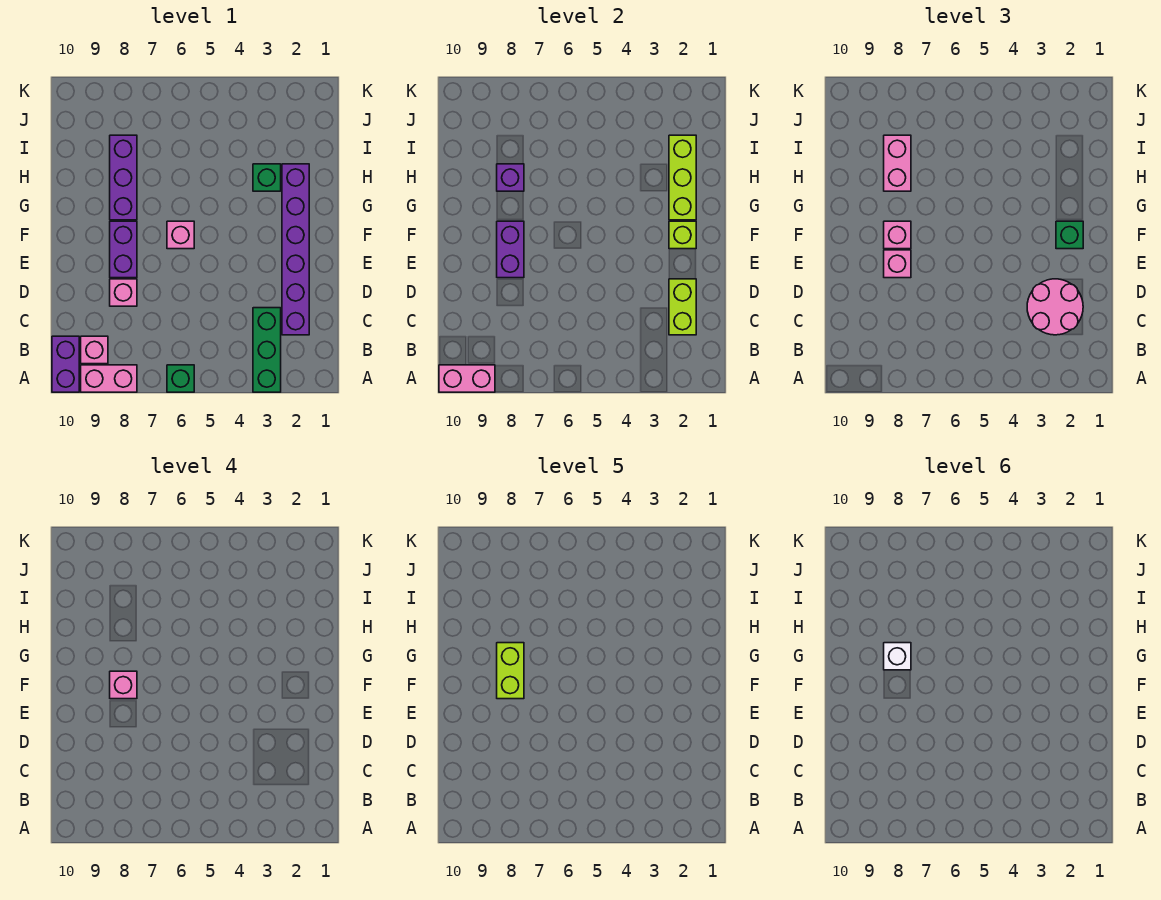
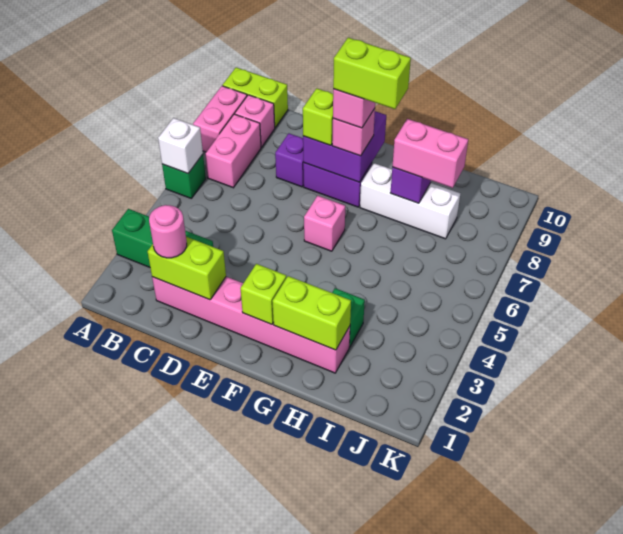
pink 1x2 brick [439,365,495,392] -> pink 1x2 brick moved to [205,114,261,188]
purple 1x2 brick [52,336,79,392] -> lime 1x2 brick [223,67,288,128]
purple 1x6 brick [282,164,309,335] -> pink 1x6 brick [152,277,350,373]
pink 2x2 round brick [1027,279,1083,335] -> pink 1x1 round brick [149,205,187,258]
pink 1x1 brick [110,279,137,306] -> purple 1x1 brick [275,133,304,187]
purple 1x2 brick [497,221,524,278] -> purple 2x2 brick [303,111,386,182]
pink 1x1 brick [884,250,911,278] -> lime 1x1 brick [303,88,333,145]
green 1x1 brick [1056,221,1083,249] -> none
lime 1x3 brick [669,135,696,220] -> lime 1x2 brick [273,276,351,350]
purple 1x3 brick [110,135,137,220] -> white 1x3 brick [360,163,460,239]
white 1x1 brick [884,643,911,670] -> white 1x1 brick moved to [158,118,203,173]

